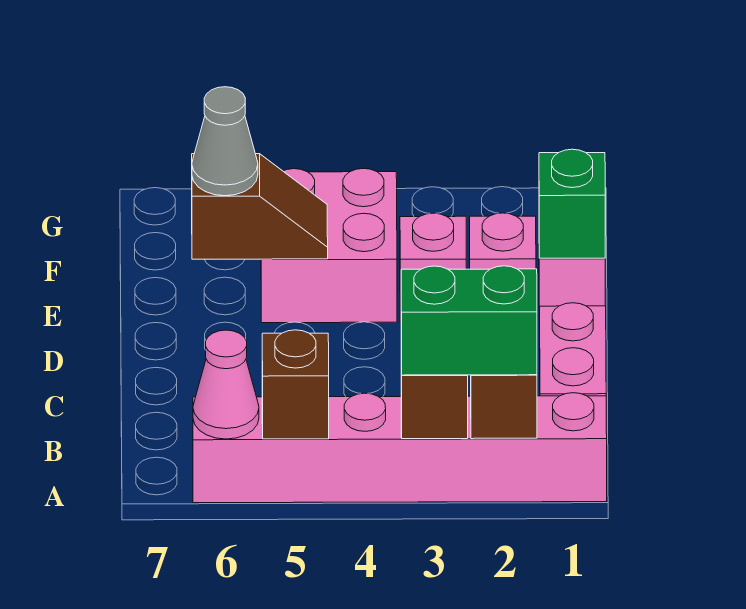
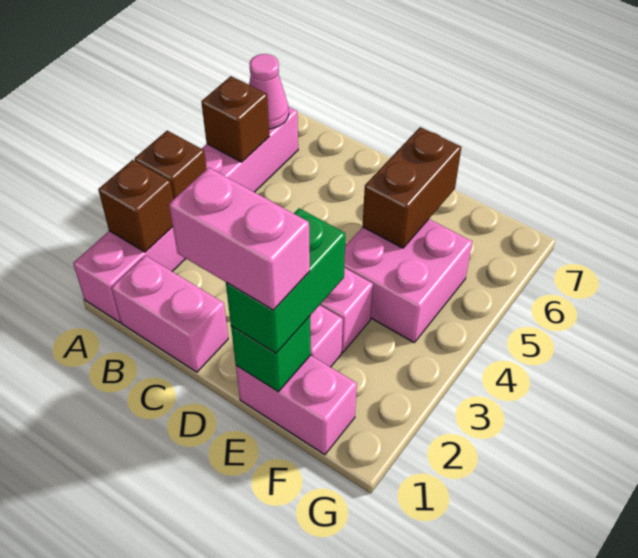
green 1x2 brick [401,266,537,375] -> green 1x2 brick moved to [226,208,345,353]
none -> pink 1x2 brick [169,168,310,310]
brown 1x2 slope [192,154,328,260] -> brown 1x2 brick [363,127,461,248]
grey 1x1 cone [192,87,258,196] -> none

